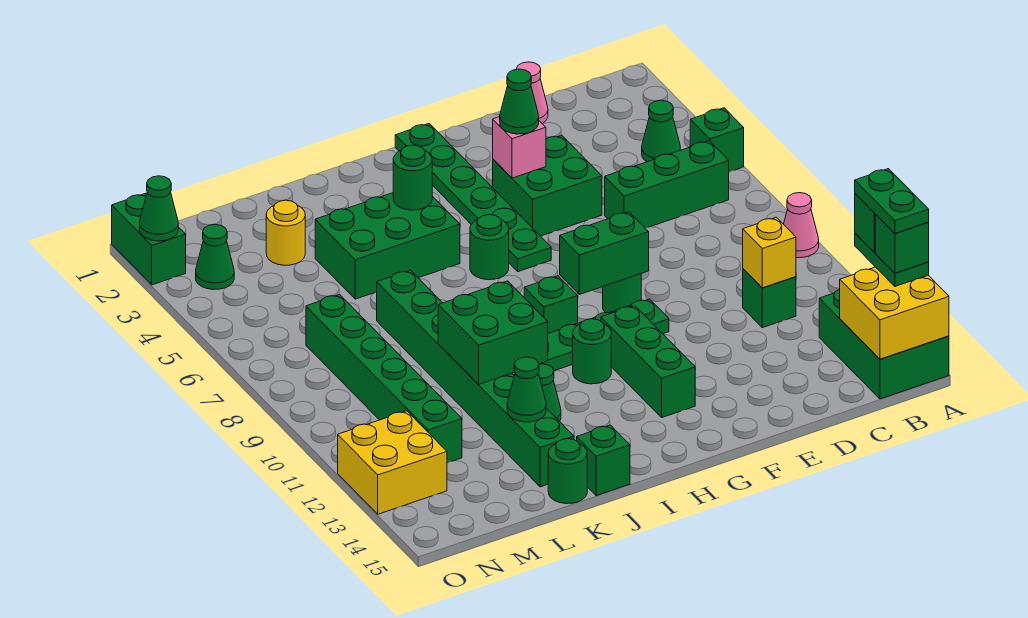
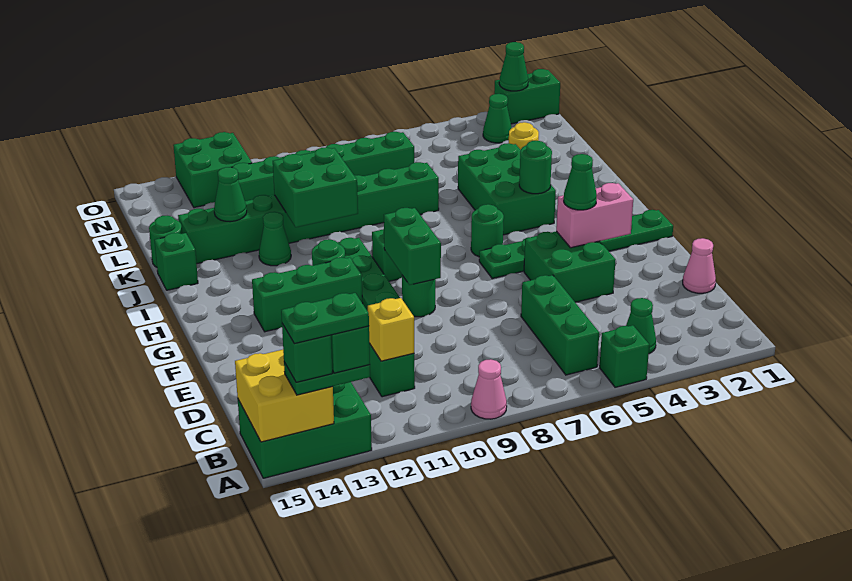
pink 1x1 brick [493,117,546,178] -> pink 1x2 brick [556,183,633,248]
yellow 2x2 brick [338,411,447,514] -> green 2x2 brick [173,132,252,208]

